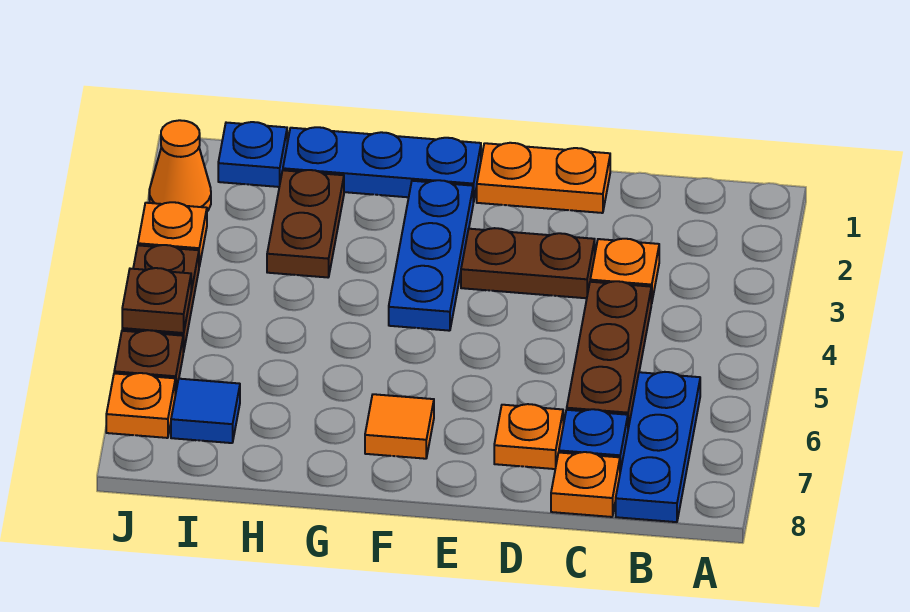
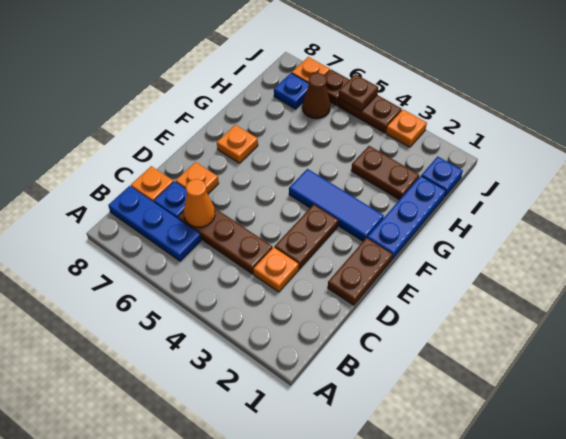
orange 1x2 plate [477,143,610,213] -> brown 1x2 plate [328,238,393,305]
blue 1x3 plate [389,180,473,331] -> blue 1x3 tile [289,169,384,241]
orange 1x1 tile [365,394,434,459] -> orange 1x1 plate [217,125,258,163]
none -> brown 1x1 cone [302,73,330,119]
blue 1x1 tile [171,379,240,443] -> blue 1x1 plate [274,73,309,109]
orange 1x1 cone [149,120,211,211] -> orange 1x1 cone moved to [184,179,215,227]

